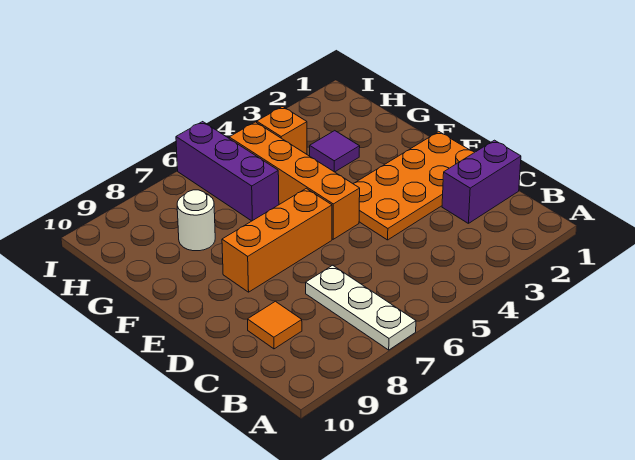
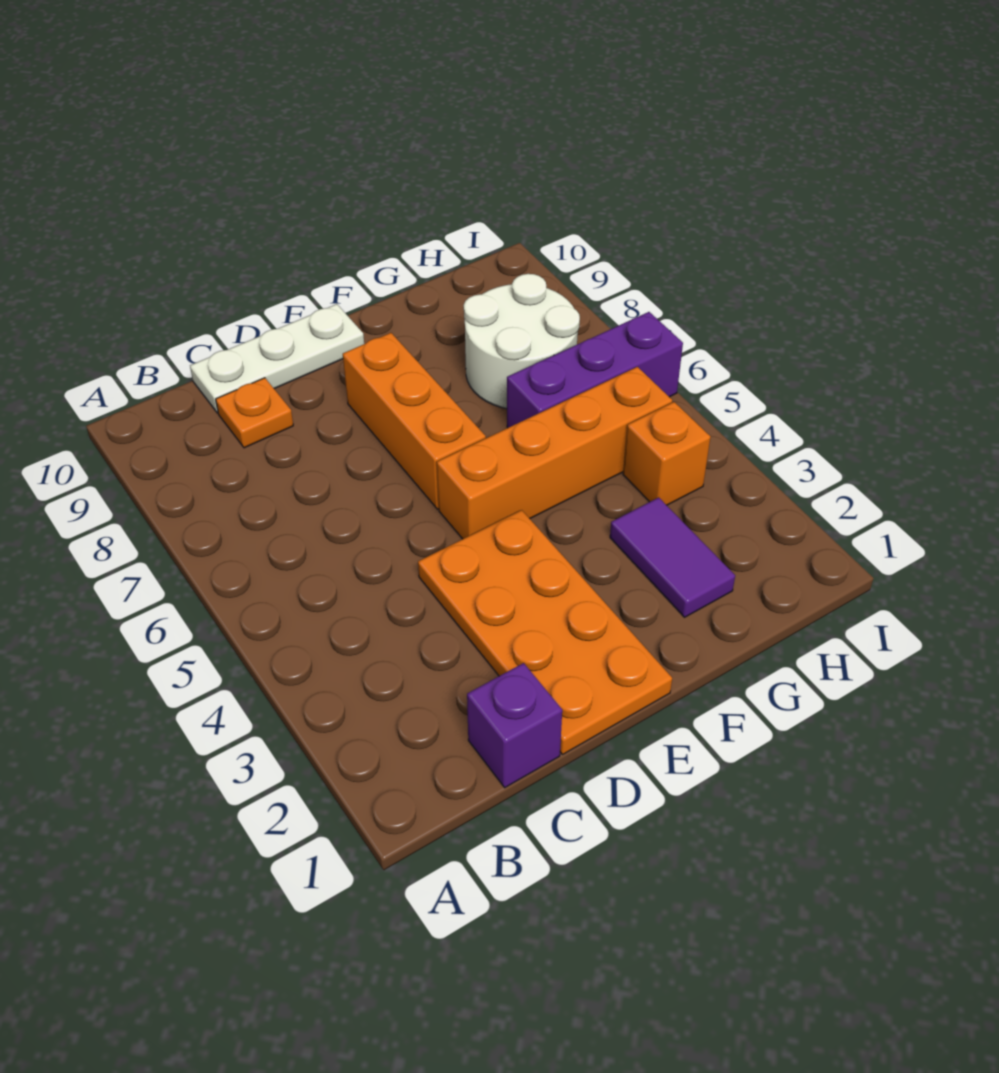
white 1x3 plate [306,265,416,350] -> white 1x3 plate moved to [190,304,364,413]
purple 1x2 brick [442,140,521,223] -> purple 1x1 brick [467,663,562,788]
orange 1x1 tile [248,301,302,349] -> orange 1x1 plate [216,378,293,448]
purple 1x1 tile [310,131,360,172] -> purple 1x2 tile [610,497,735,617]
white 1x1 round brick [177,190,215,251] -> white 2x2 round brick [464,274,580,409]

